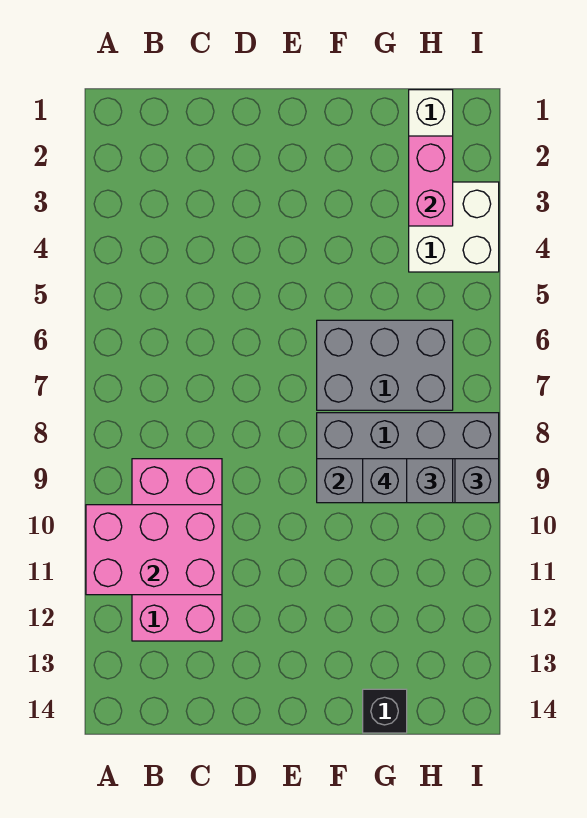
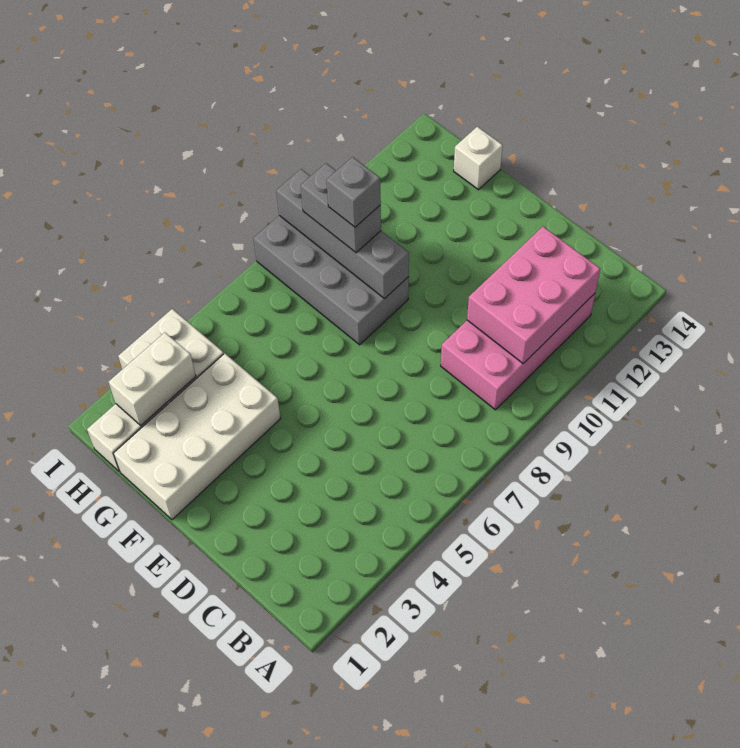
pink 2x3 brick [86,505,222,595] -> pink 2x3 brick turned to [467,227,600,364]
none -> white 2x4 brick [114,353,280,520]
grey 2x3 brick [317,320,453,410] -> none
black 1x1 brick [363,689,407,733] -> white 1x1 brick [454,127,503,190]
pink 1x2 brick [409,136,453,226] -> white 1x2 brick [109,333,196,426]
grey 1x1 brick [455,459,499,503] -> none

